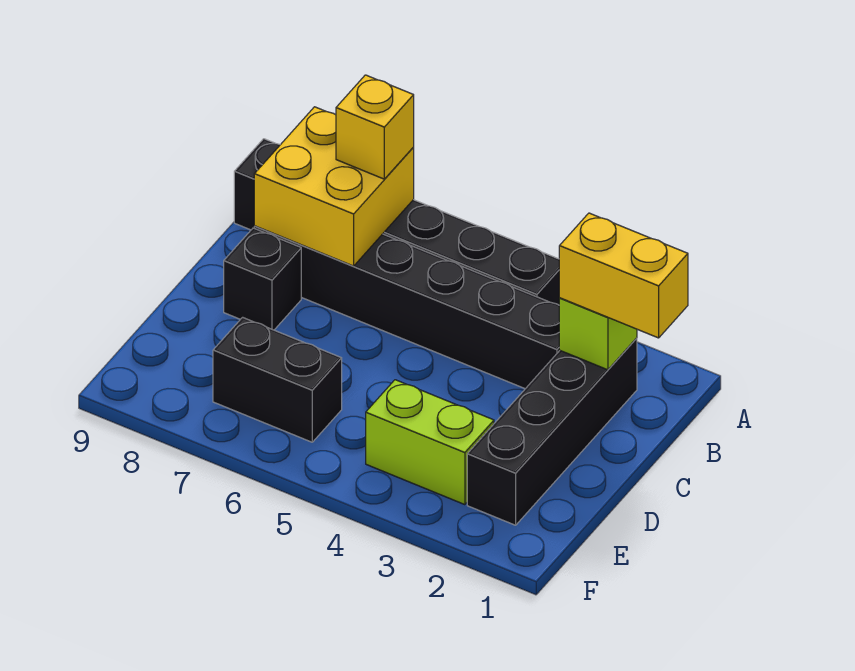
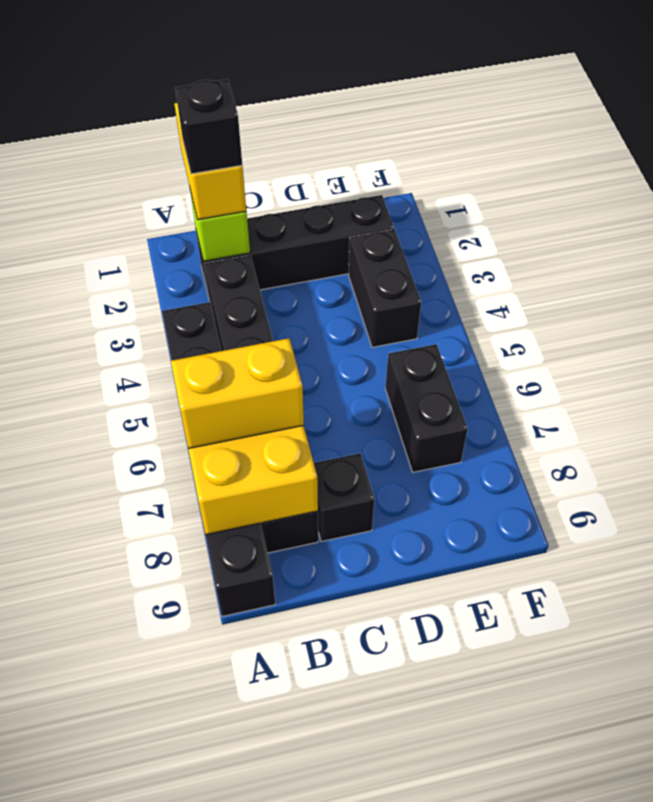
yellow 1x1 brick [336,75,414,179] -> yellow 1x2 brick [171,338,304,449]
none -> black 1x1 brick [175,79,242,174]
lime 1x2 brick [366,380,494,505] -> black 1x2 brick [349,230,421,347]

